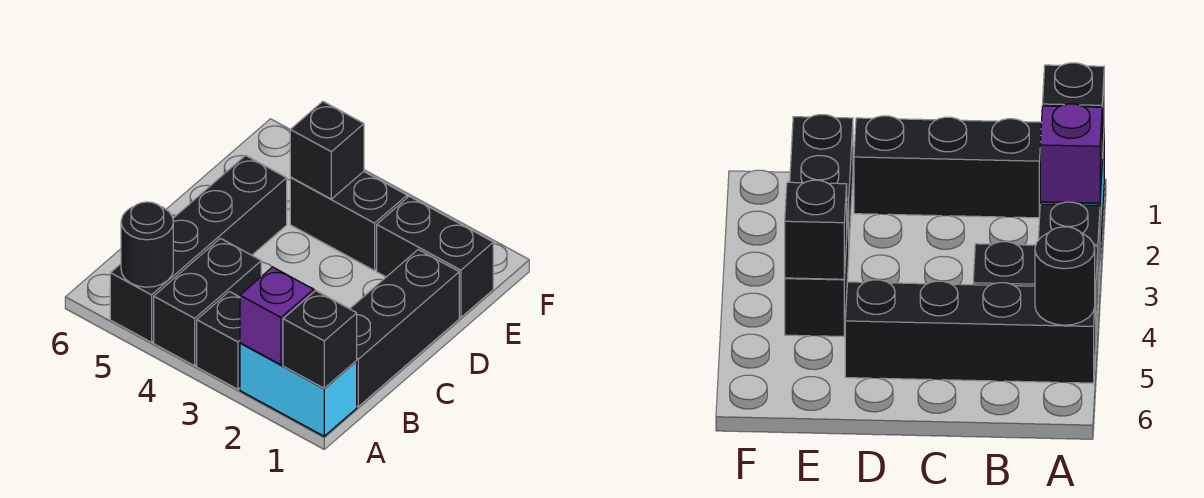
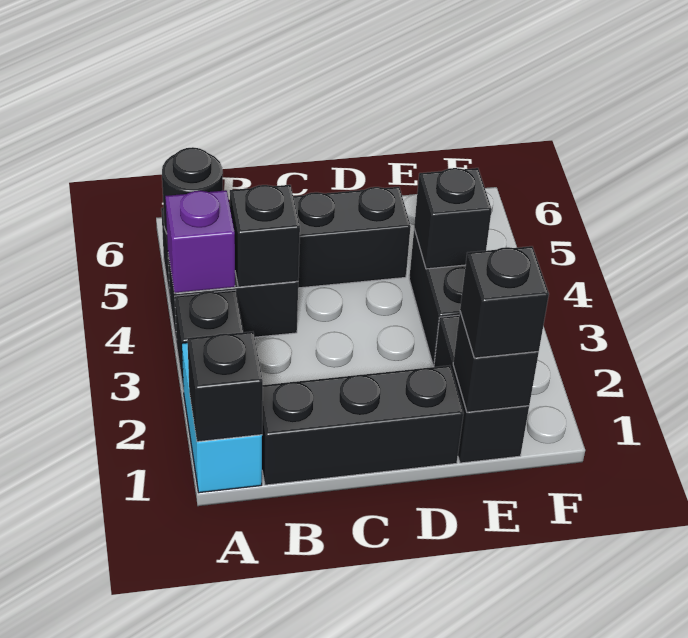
purple 1x1 brick [240,267,314,365] -> purple 1x1 brick moved to [165,190,235,293]
none -> black 1x1 brick [230,185,300,287]
none -> black 1x1 brick [453,312,539,412]
none -> black 1x1 brick [460,246,549,358]

